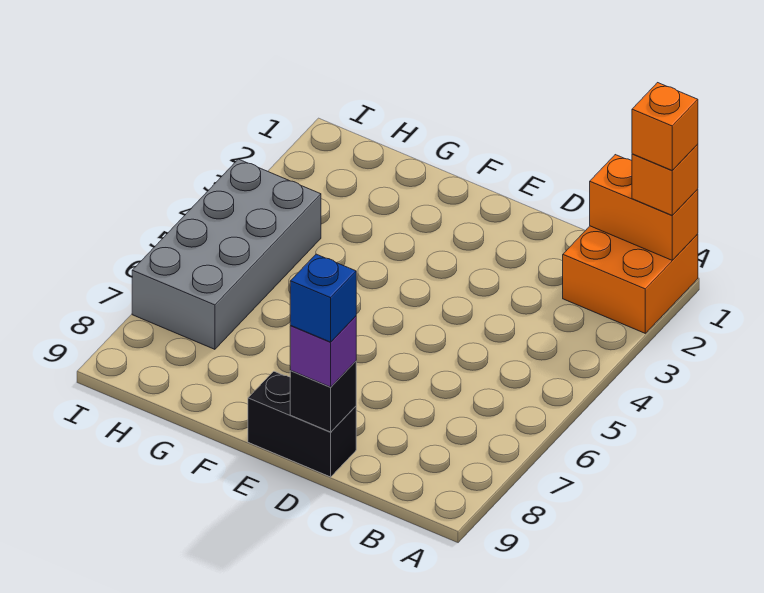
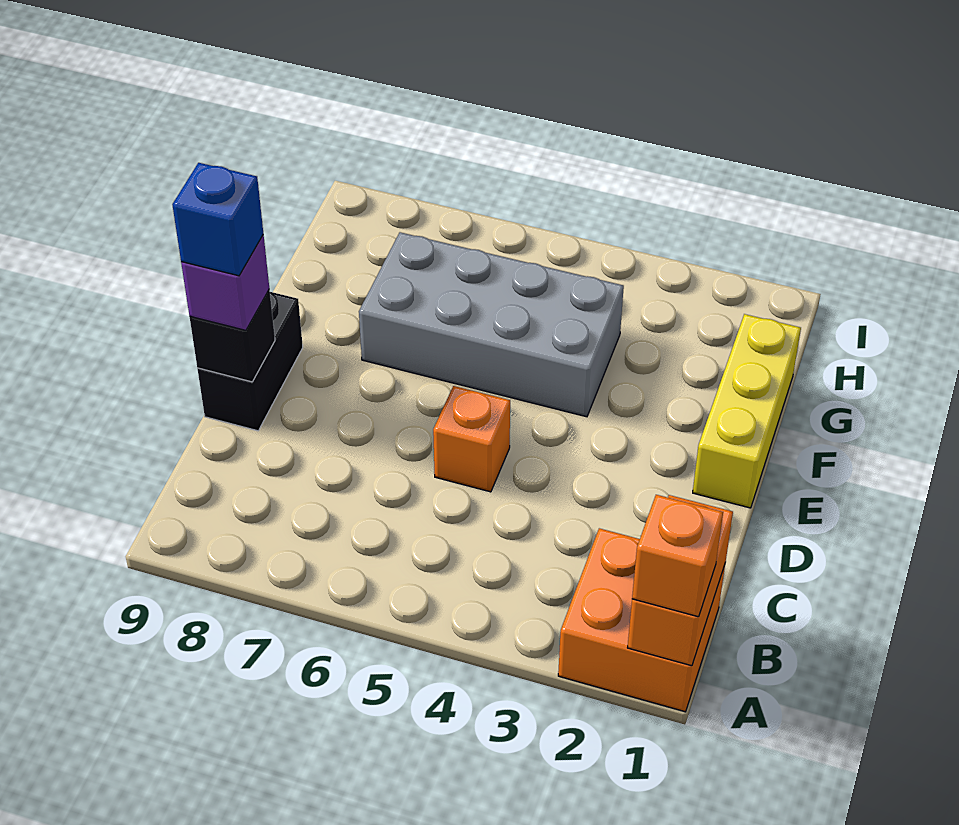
orange 1x1 brick [632,83,698,170] -> orange 1x1 brick moved to [433,386,510,492]
none -> yellow 1x3 brick [693,314,801,508]
grey 2x4 brick [132,159,321,349] -> grey 2x4 brick moved to [359,232,624,417]

